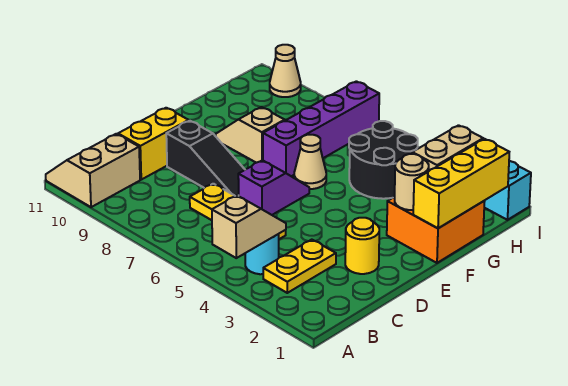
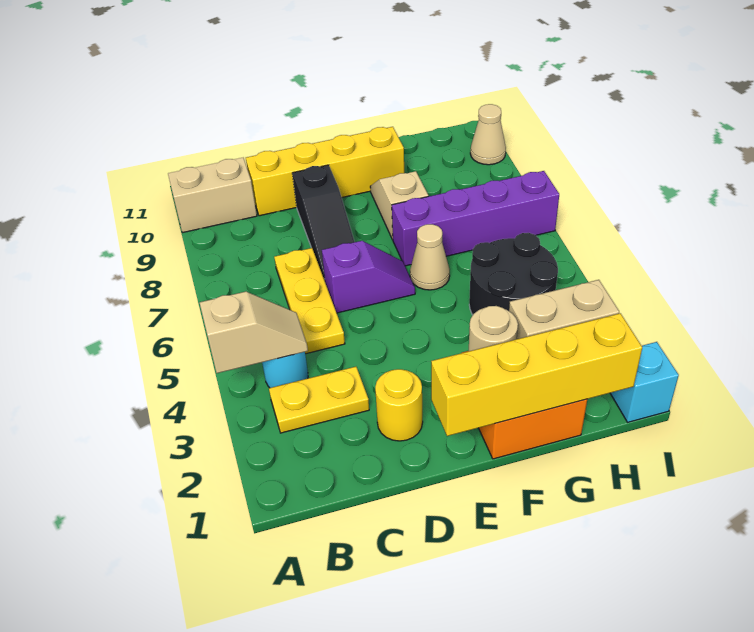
yellow 1x2 brick [118,108,189,180] -> yellow 1x4 brick [246,127,404,216]
yellow 1x3 brick [413,139,509,228] -> yellow 1x4 brick [431,313,642,436]

